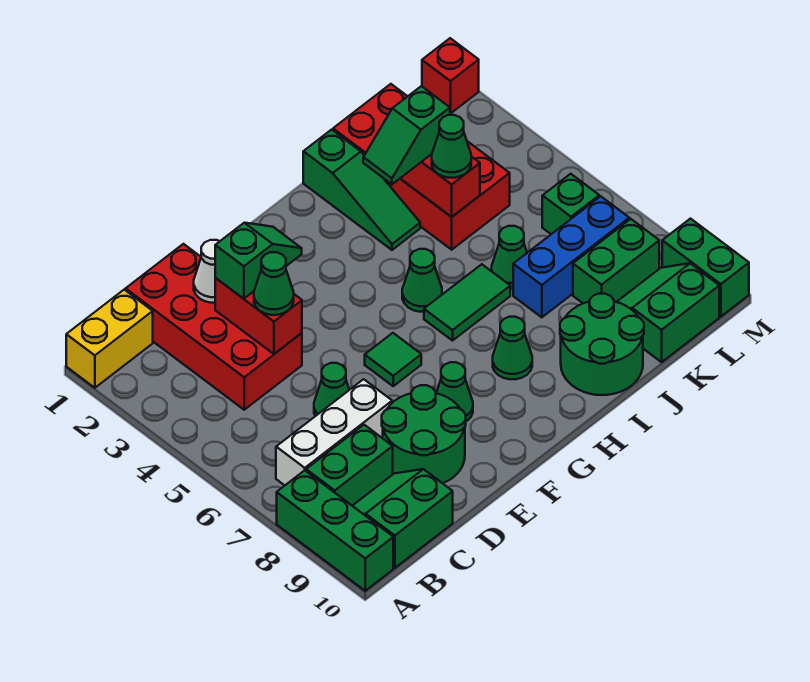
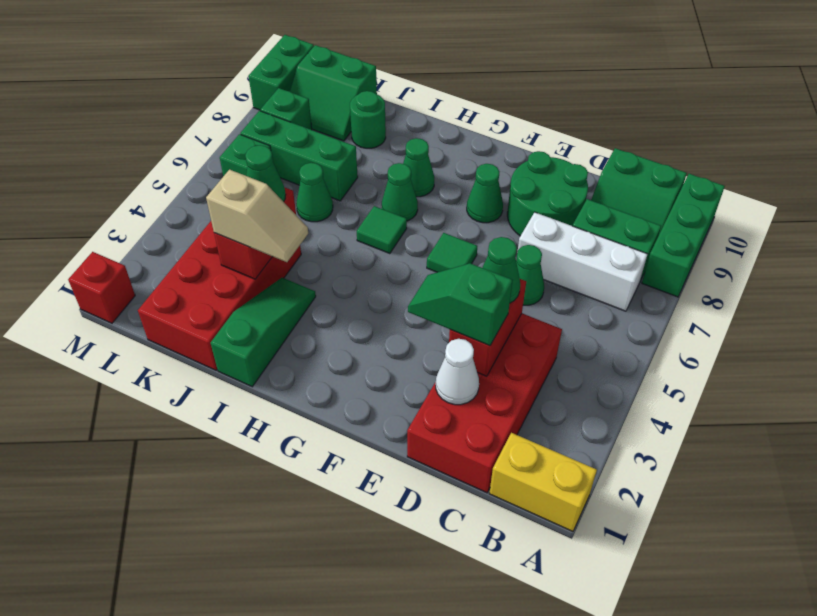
green 1x1 cone [402,249,442,312] -> green 1x1 cone moved to [382,163,418,221]
green 1x2 tile [424,264,510,341] -> green 1x1 tile [357,206,407,254]
green 1x2 slope [363,86,450,184] -> tan 1x2 slope [206,170,308,262]
green 2x2 round brick [560,294,644,395] -> green 1x1 round brick [350,91,386,148]
blue 1x3 brick [513,196,629,317] -> green 1x3 brick [240,111,358,201]
green 1x2 brick [573,219,659,303] -> green 1x1 brick [260,88,312,130]

